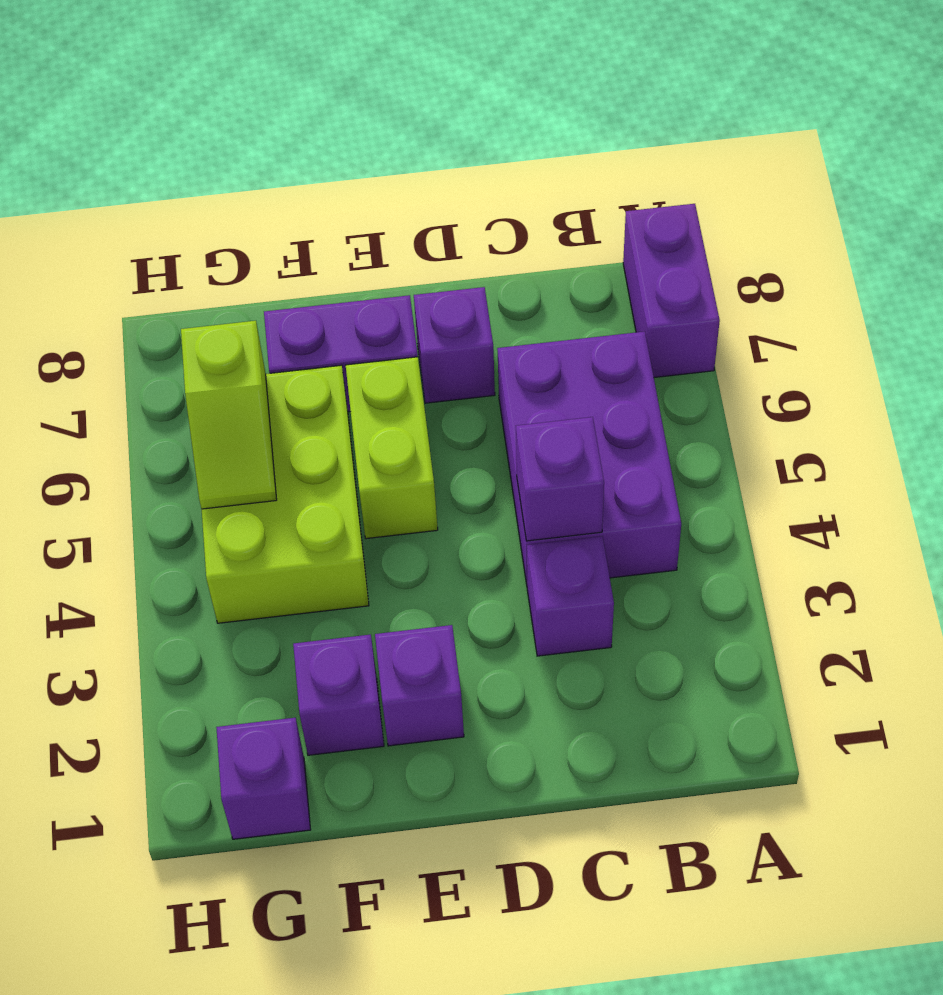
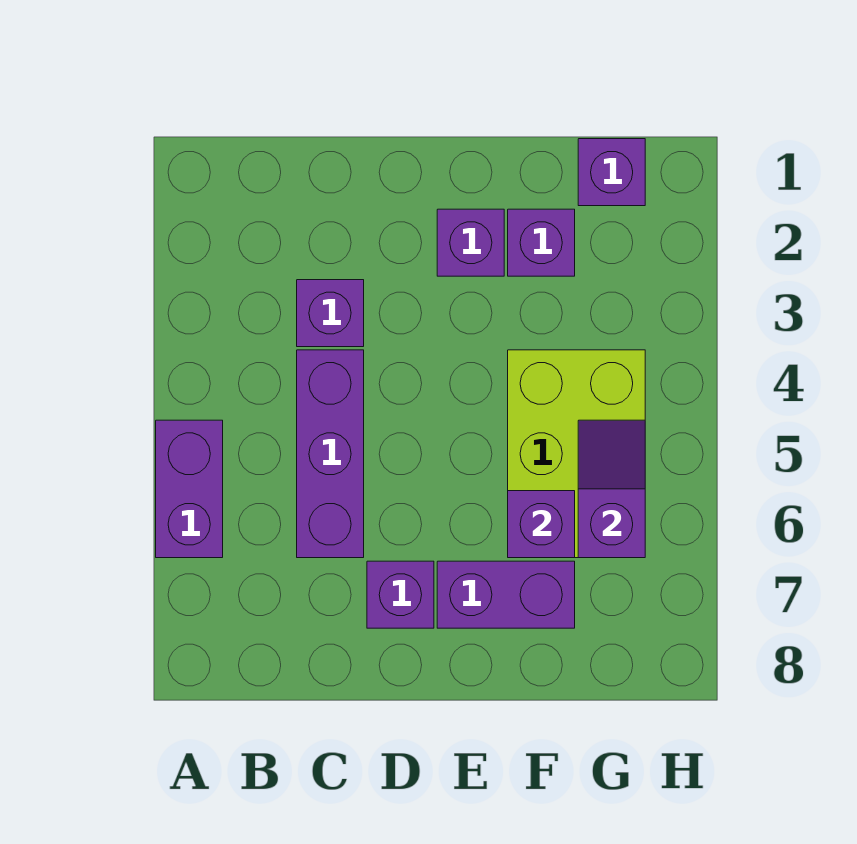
purple 1x2 brick [623,204,720,378] -> purple 1x2 brick moved to [156,420,223,558]
purple 2x3 brick [497,332,681,584] -> purple 1x3 brick [297,350,364,558]
purple 1x1 brick [516,417,604,541] -> purple 1x1 brick moved to [508,491,575,558]
lime 1x2 brick [346,357,438,539] -> none
lime 1x2 slope [181,321,277,509] -> purple 1x2 slope [578,420,645,558]

